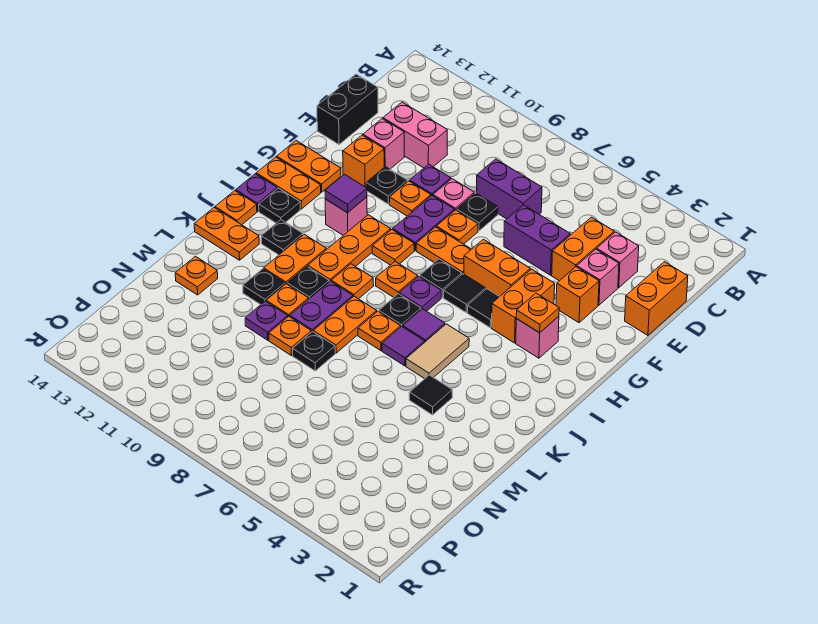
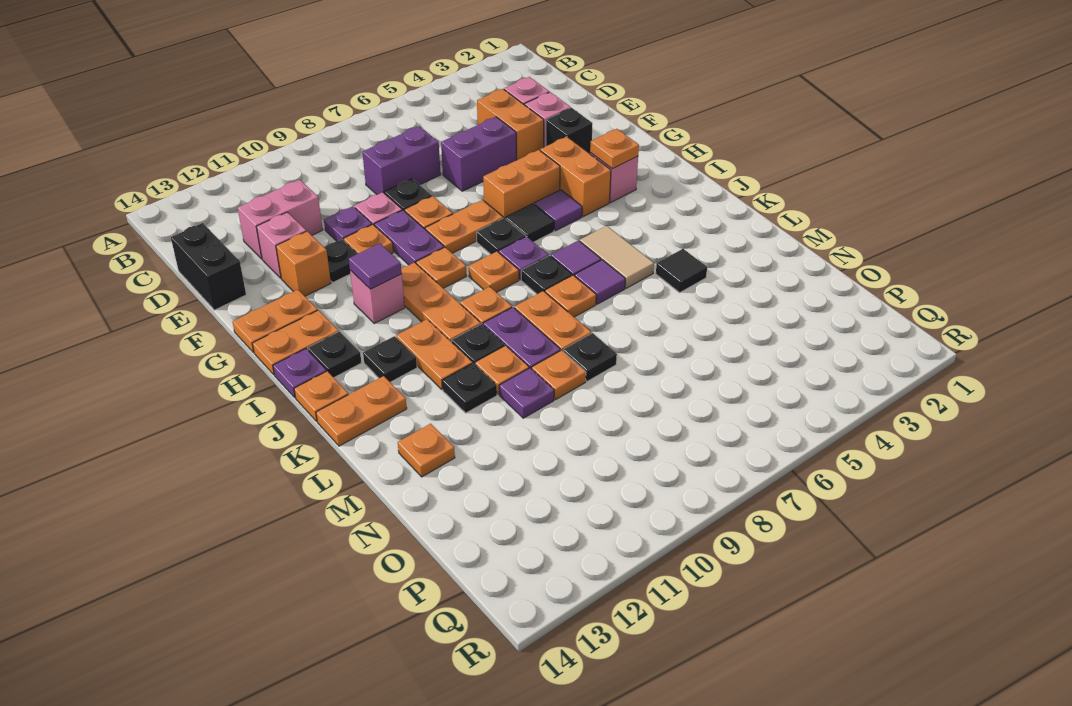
orange 1x2 brick [625,262,688,335] -> none
orange 1x1 brick [556,267,599,323] -> black 1x1 brick [546,108,593,154]
black 1x1 tile [468,289,500,328] -> purple 1x1 tile [534,190,582,231]

